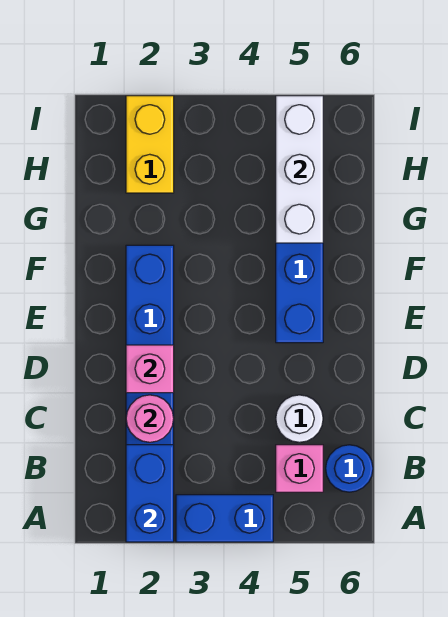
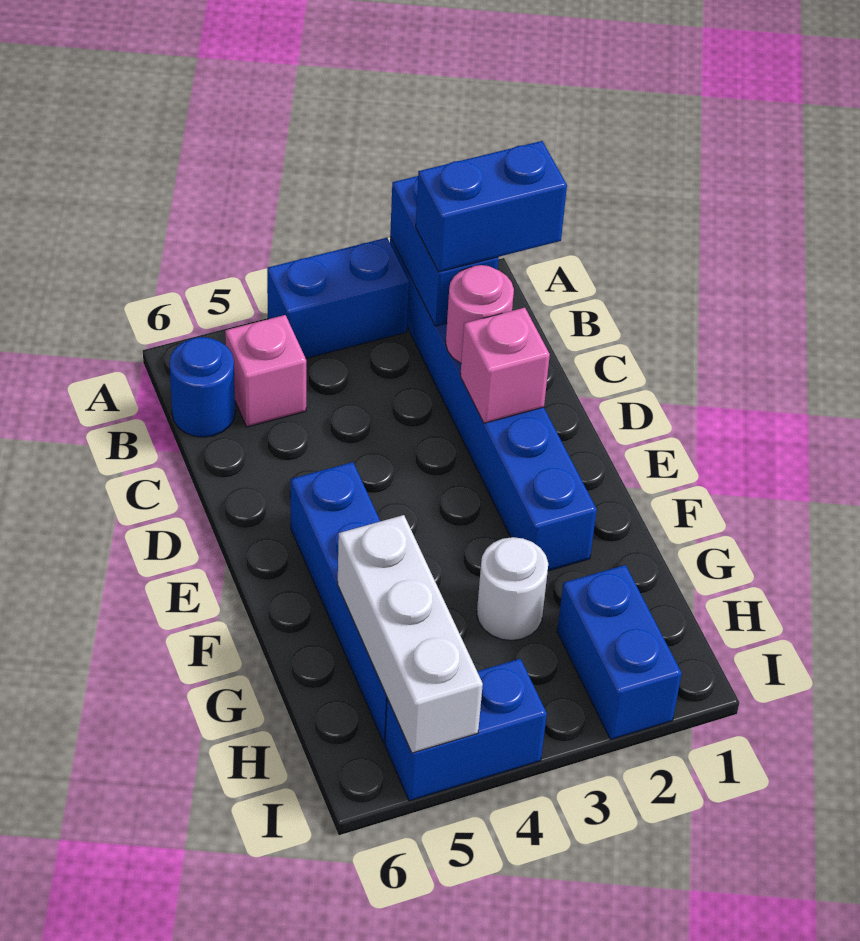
none -> blue 1x2 brick [416,141,567,272]
white 1x1 round brick [276,395,323,442] -> white 1x1 round brick moved to [477,537,548,641]
yellow 1x2 brick [126,96,174,193] -> blue 1x2 brick [557,565,682,740]
none -> blue 1x2 brick [385,659,547,801]

